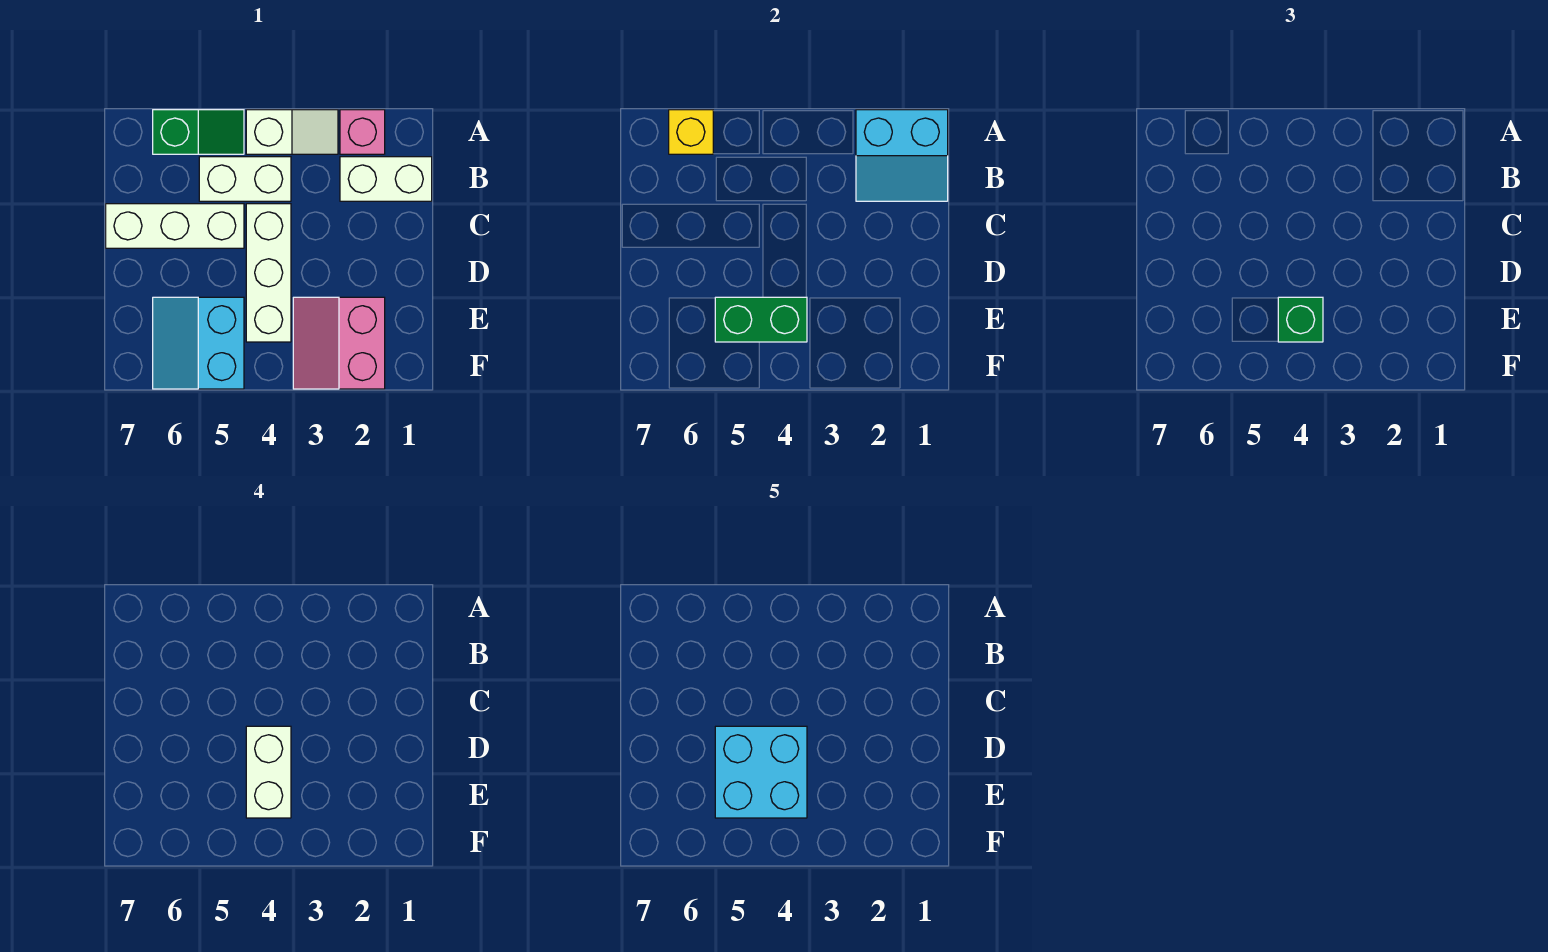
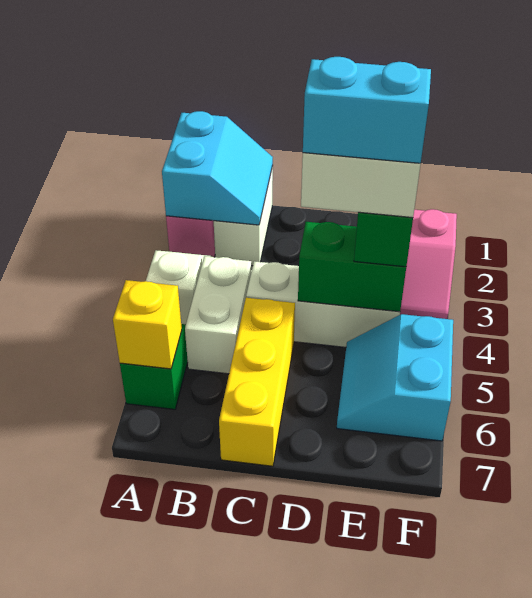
white 1x3 brick [106,204,244,248] -> yellow 1x3 brick [219,298,295,466]
cyan 2x2 brick [715,726,807,818] -> cyan 1x2 brick [303,57,431,163]
green 1x2 brick [715,297,807,342] -> green 1x2 brick turned to [298,222,406,312]
cyan 2x2 slope [153,297,244,389] -> cyan 2x2 slope turned to [337,314,453,441]

